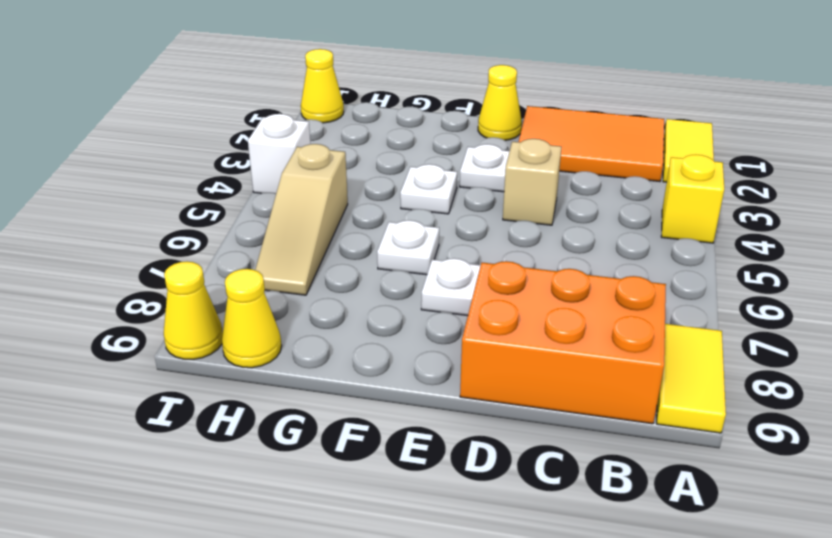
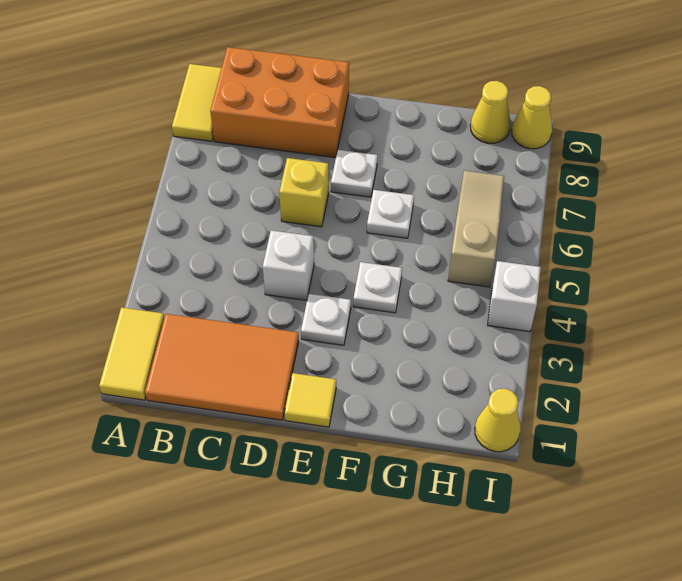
yellow 1x1 brick [661,155,724,243] -> yellow 1x1 brick moved to [279,158,329,227]
tan 1x1 brick [503,139,562,225] -> white 1x1 brick [263,230,314,300]
yellow 1x1 cone [478,65,522,140] -> yellow 1x1 tile [284,373,336,427]

